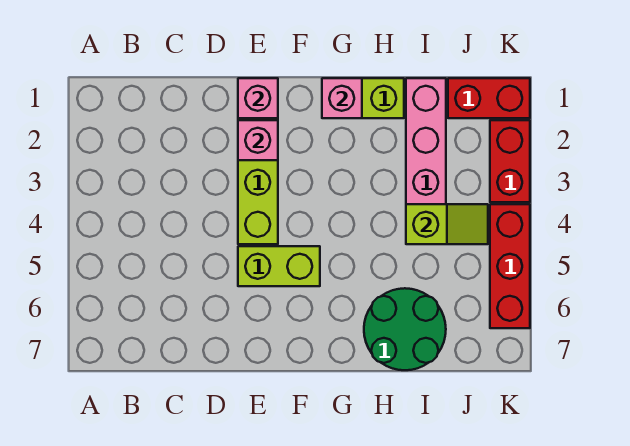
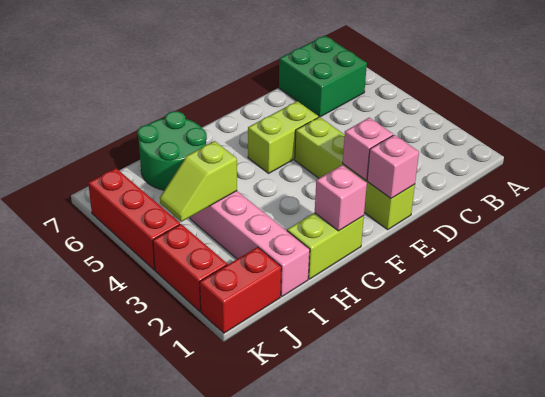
none -> green 2x2 brick [279,36,367,117]

